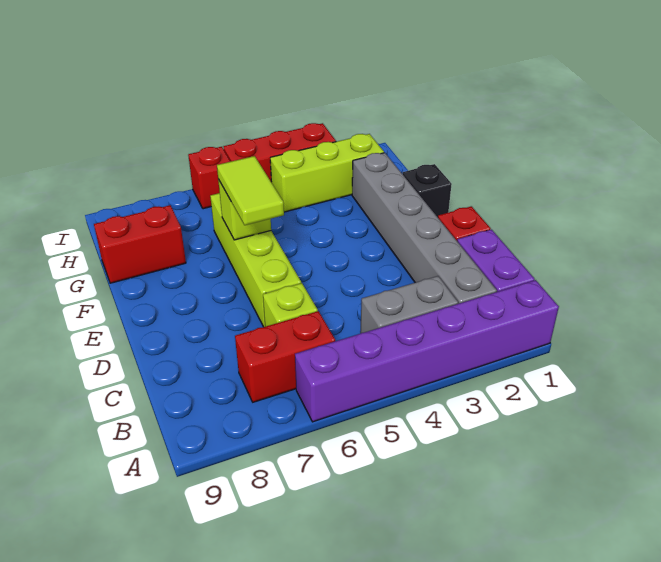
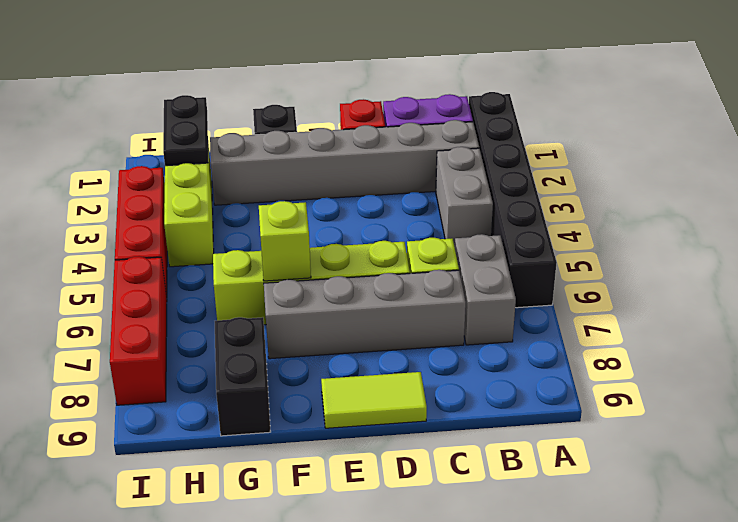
purple 1x6 brick [295,280,559,422] -> black 1x6 brick [469,92,557,308]
red 1x2 brick [235,311,335,402] -> grey 1x2 brick [455,234,516,345]
none -> grey 1x4 brick [264,270,466,359]
lime 1x2 tile [217,156,284,225] -> lime 1x2 tile moved to [321,372,427,428]
red 1x2 brick [94,205,186,283] -> black 1x2 brick [215,317,270,436]
none -> black 1x2 plate [163,95,208,166]
red 1x1 brick [188,147,231,209] -> red 1x3 brick [110,256,167,405]

